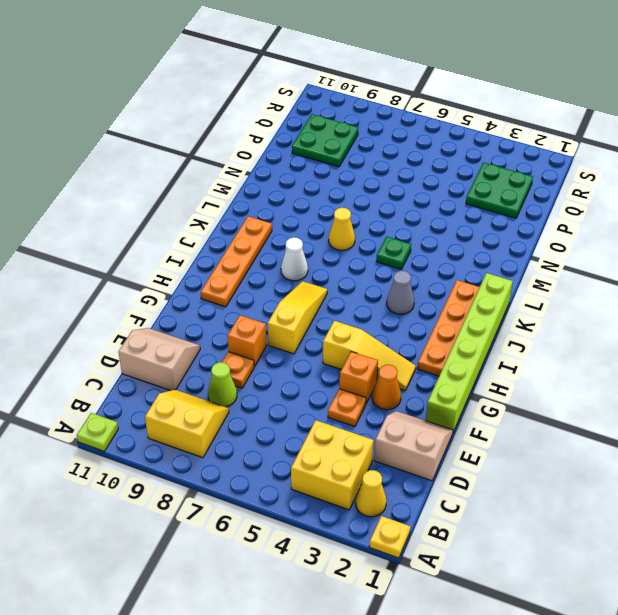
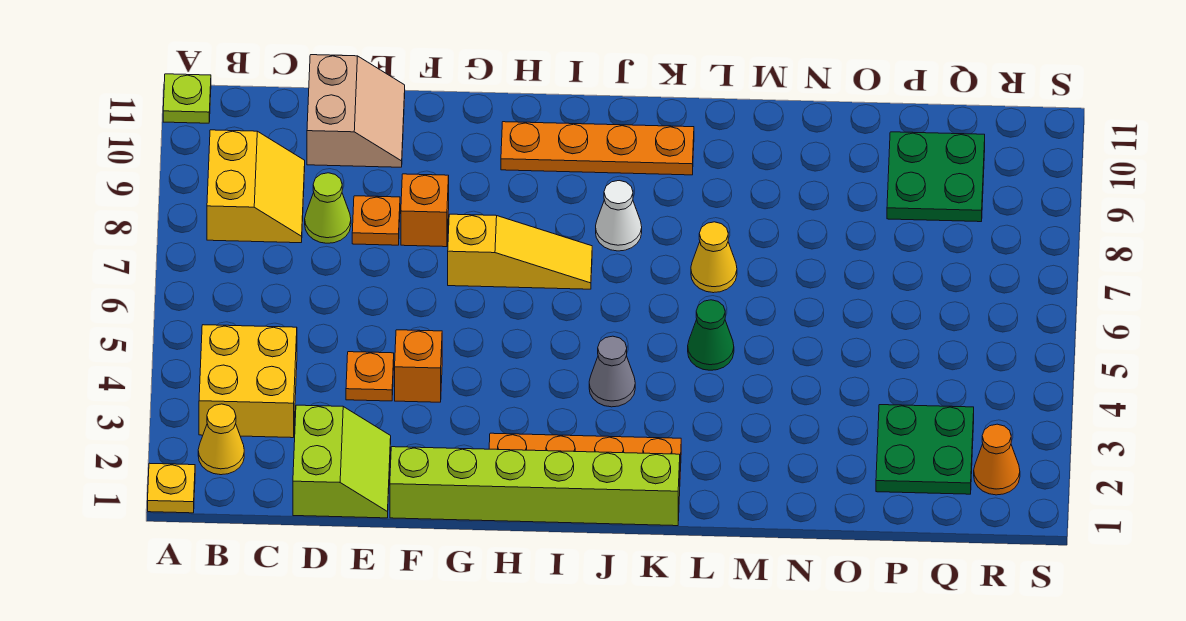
tan 2x2 slope [374,411,453,481] -> lime 2x2 slope [293,405,391,518]
orange 1x1 cone [372,365,401,410] -> orange 1x1 cone moved to [974,424,1020,495]
yellow 1x3 slope [323,321,416,391] -> none
green 1x1 plate [376,237,411,269] -> green 1x1 cone [688,300,734,370]

